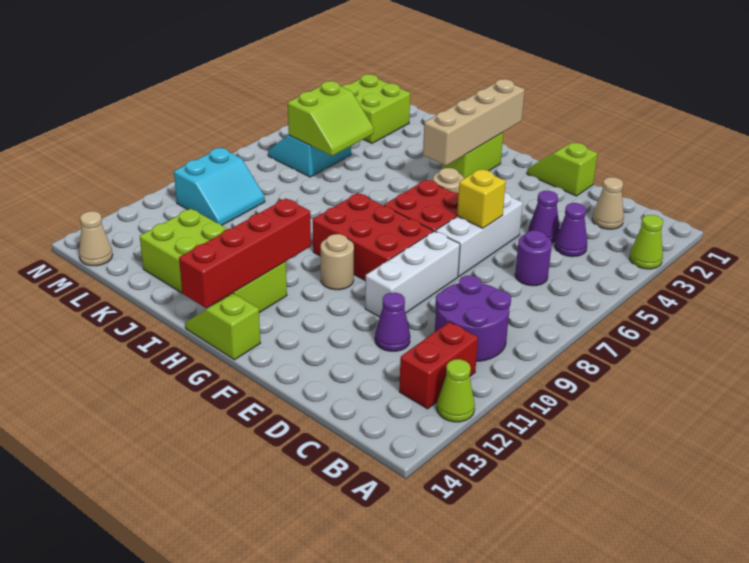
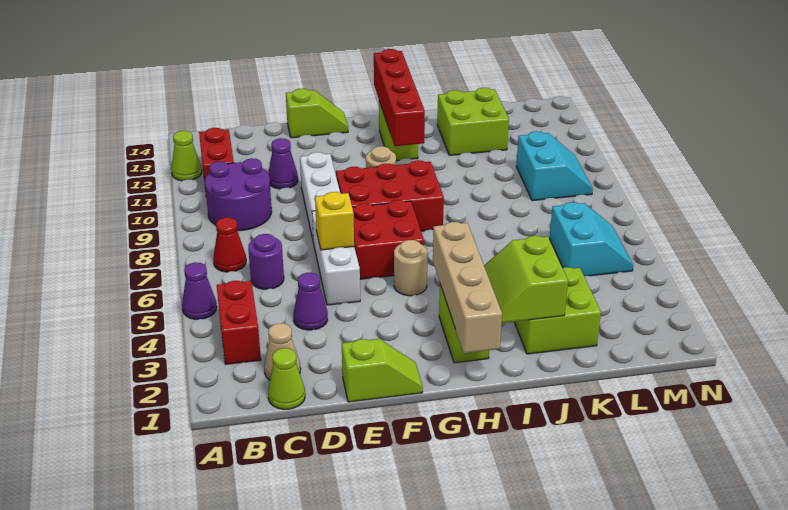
lime 1x1 cone [630,215,663,269] -> lime 1x1 cone moved to [268,348,305,409]
none -> red 1x2 brick [217,281,261,364]
none -> red 1x1 cone [213,217,246,272]
purple 1x1 cone [555,203,587,257] -> purple 1x1 cone moved to [182,262,217,319]
lime 1x2 slope [185,294,260,360] -> lime 1x2 slope moved to [286,89,348,138]
lime 2x2 slope [288,81,374,156] -> lime 2x2 slope moved to [484,236,568,323]
lime 2x2 brick [342,74,410,143] -> lime 2x2 brick moved to [514,267,601,354]
cyan 2x2 slope [174,148,265,225] -> cyan 2x2 slope turned to [516,131,593,201]
tan 1x1 cone [79,211,113,266] -> none

